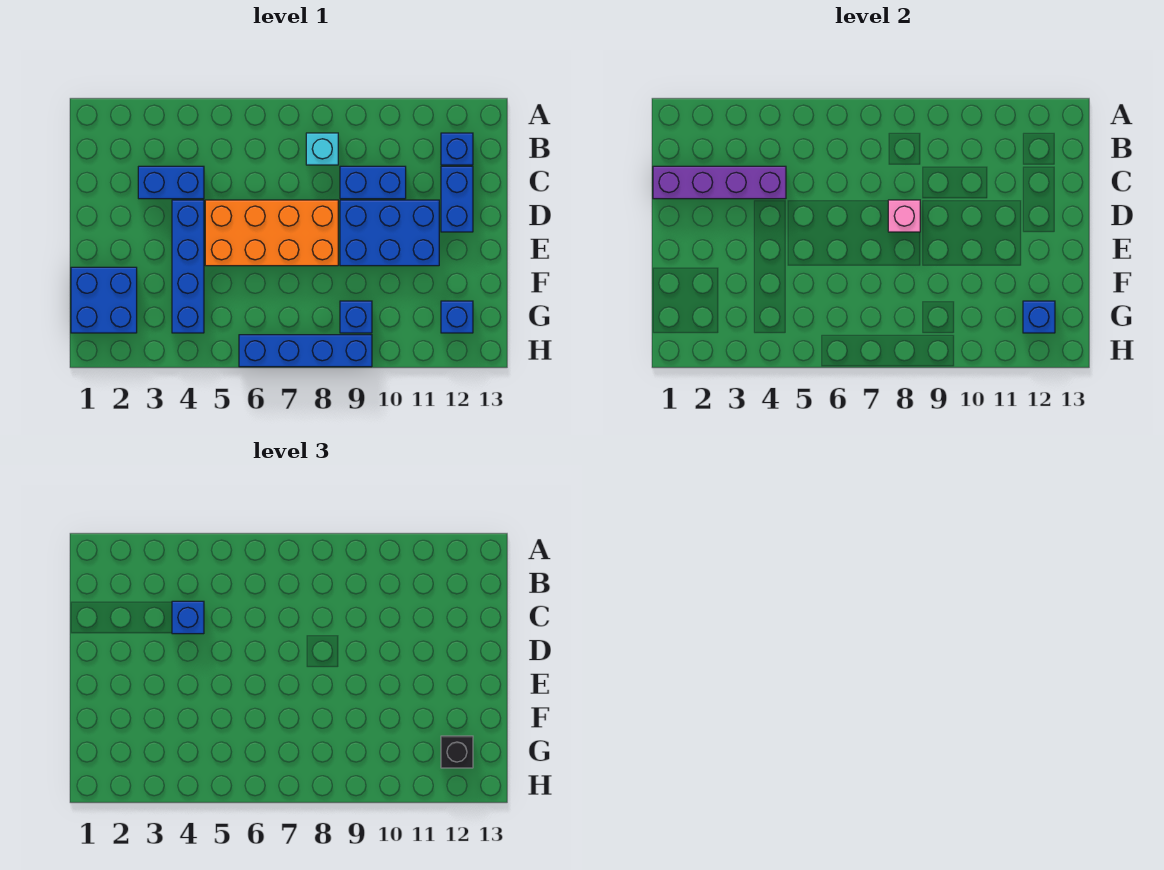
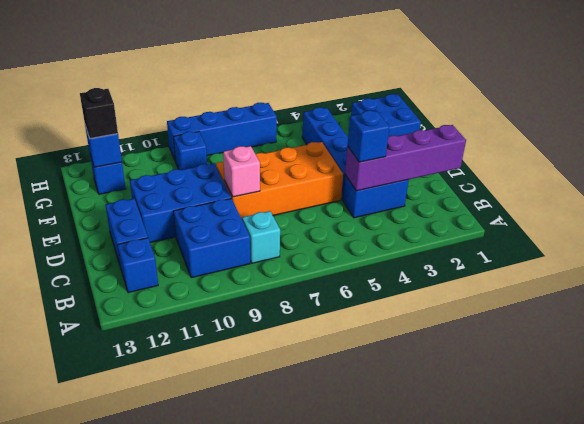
blue 1x2 brick [340,166,406,199] -> blue 2x2 brick [174,199,250,278]

